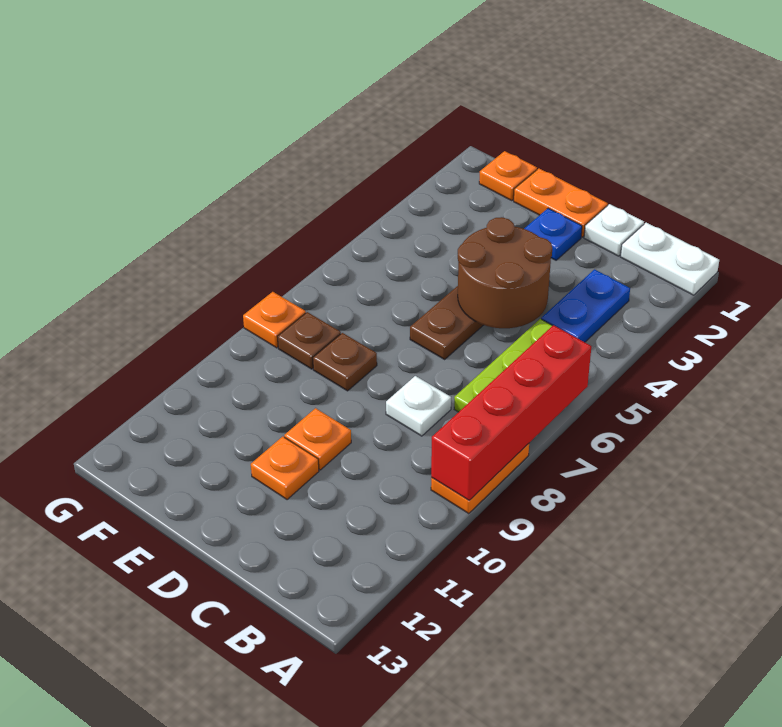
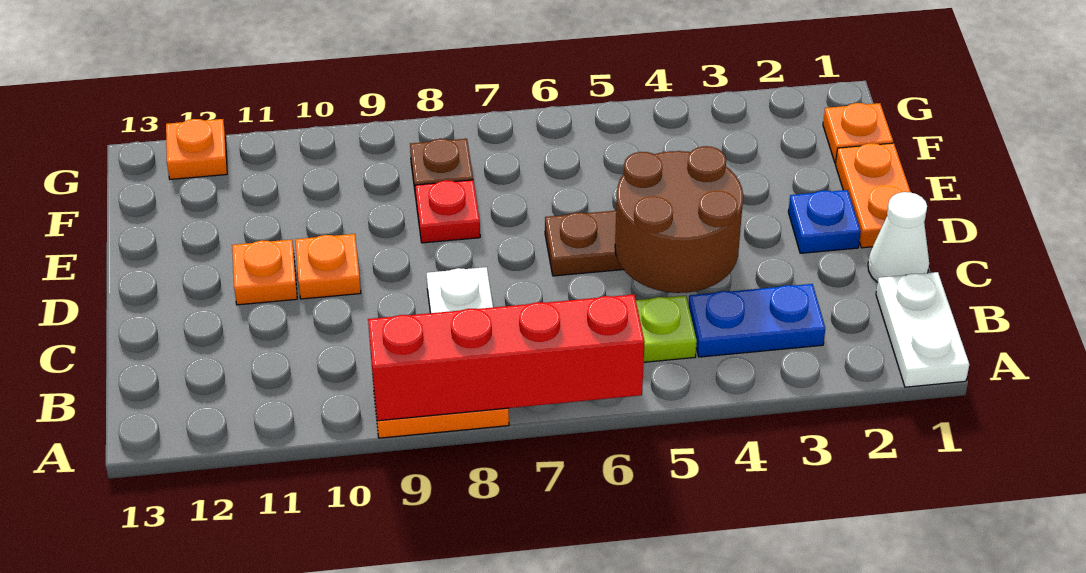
white 1x1 plate [584,204,644,256] -> white 1x1 cone [868,192,929,283]
brown 1x1 plate [313,333,377,391] -> red 1x1 plate [415,180,480,243]
orange 1x1 plate [243,292,306,348] -> orange 1x1 plate moved to [166,119,227,179]

